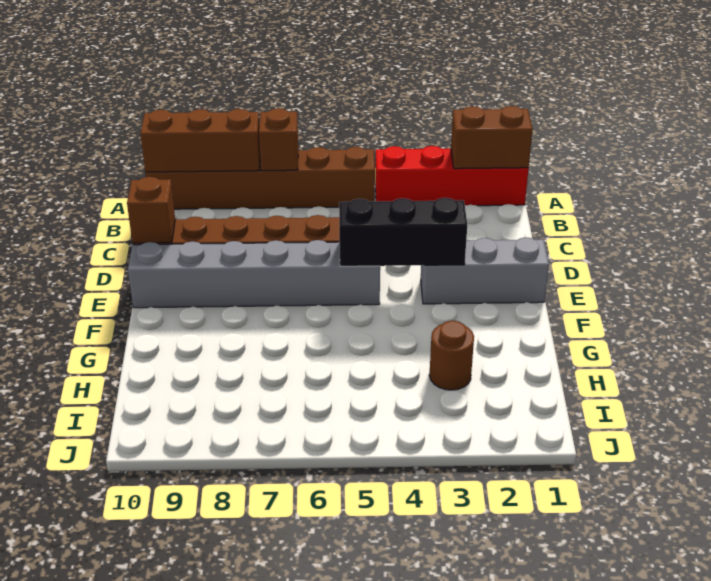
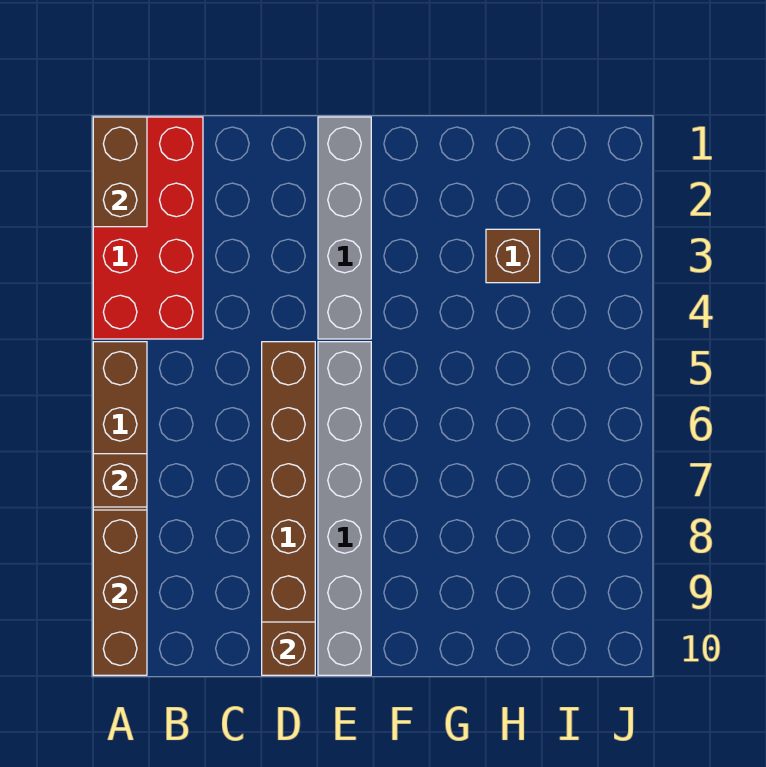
red 1x4 brick [375,146,529,206] -> red 2x4 brick [93,117,203,339]
grey 1x3 brick [421,237,549,304] -> grey 1x4 brick [318,117,371,339]
black 1x3 brick [339,198,467,266] -> none
brown 1x1 round brick [429,321,474,390] -> brown 1x1 brick [486,229,540,283]

